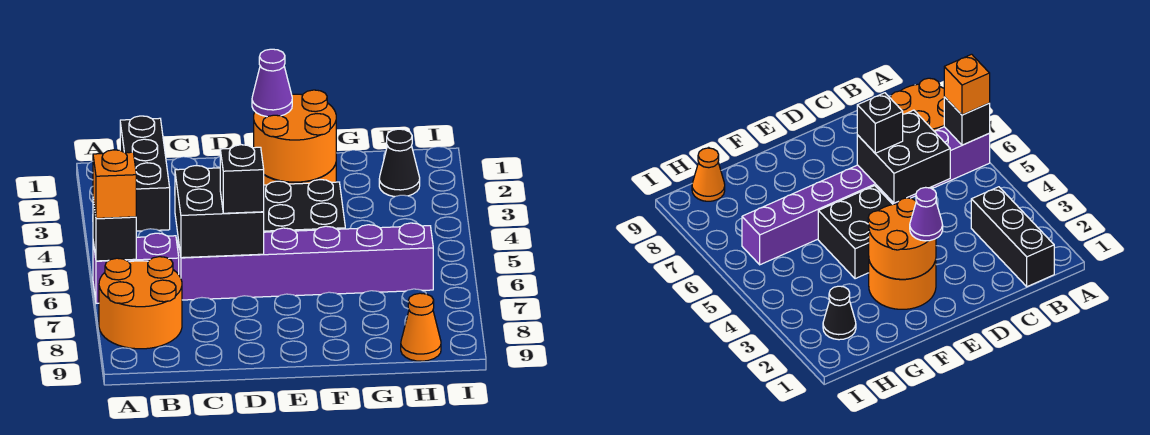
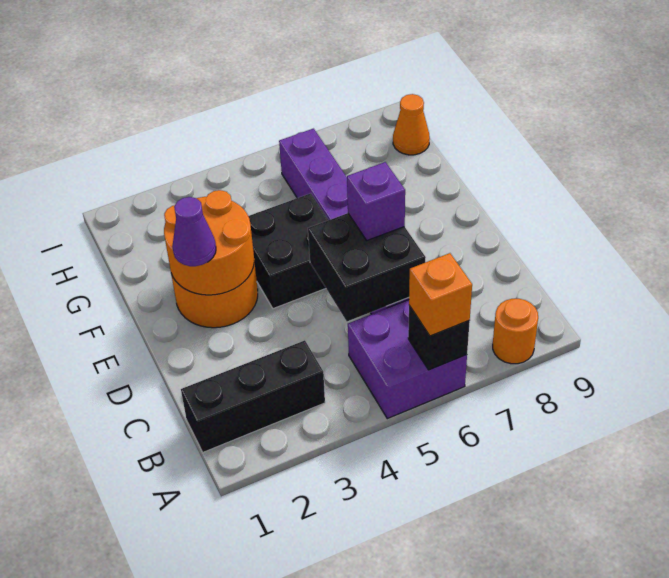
purple 1x2 brick [93,233,179,303] -> purple 2x2 brick [348,300,467,419]
orange 2x2 round brick [99,257,182,349] -> orange 1x1 round brick [493,299,538,364]
black 1x1 brick [220,145,264,213] -> purple 1x1 brick [347,162,405,240]
black 1x1 cone [379,129,420,197] -> none

